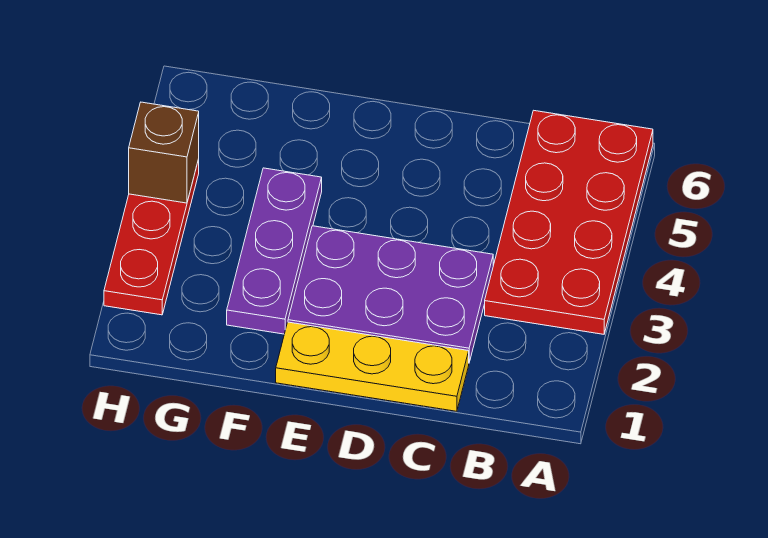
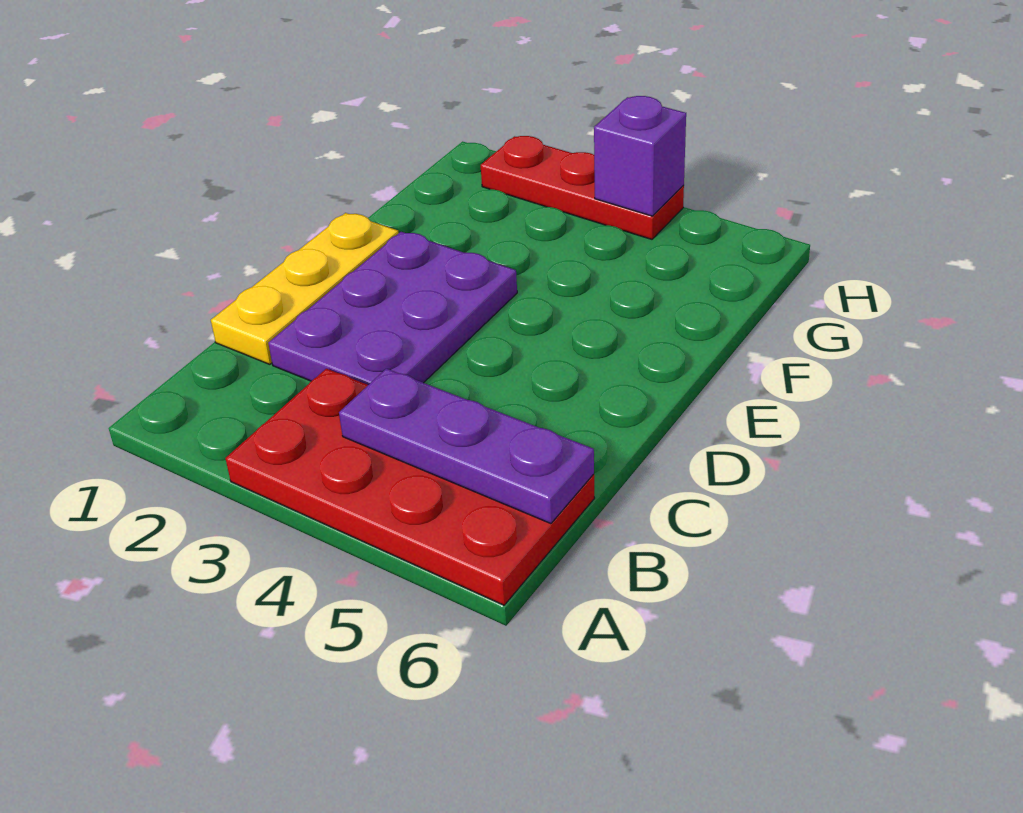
purple 1x3 plate [227,168,322,334] -> purple 1x3 plate moved to [339,369,594,524]
brown 1x1 brick [129,102,199,203] -> purple 1x1 brick [594,96,686,216]

